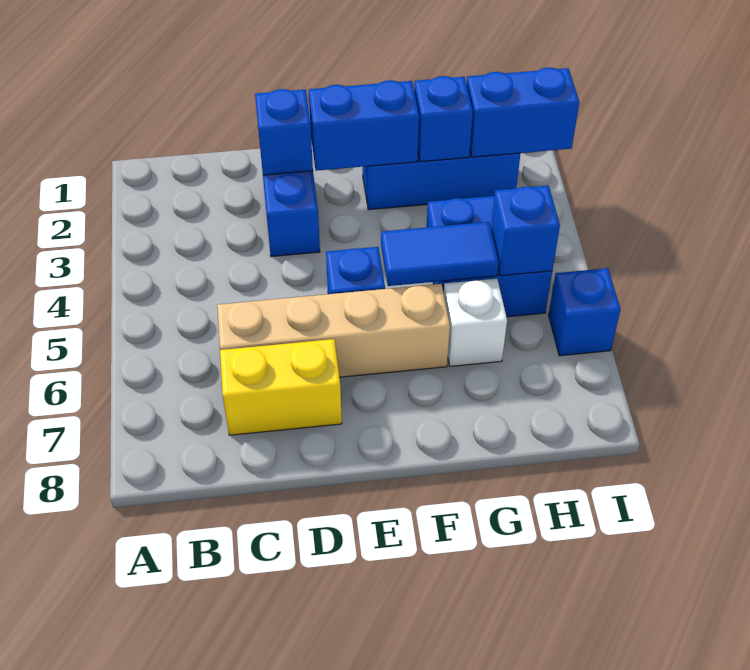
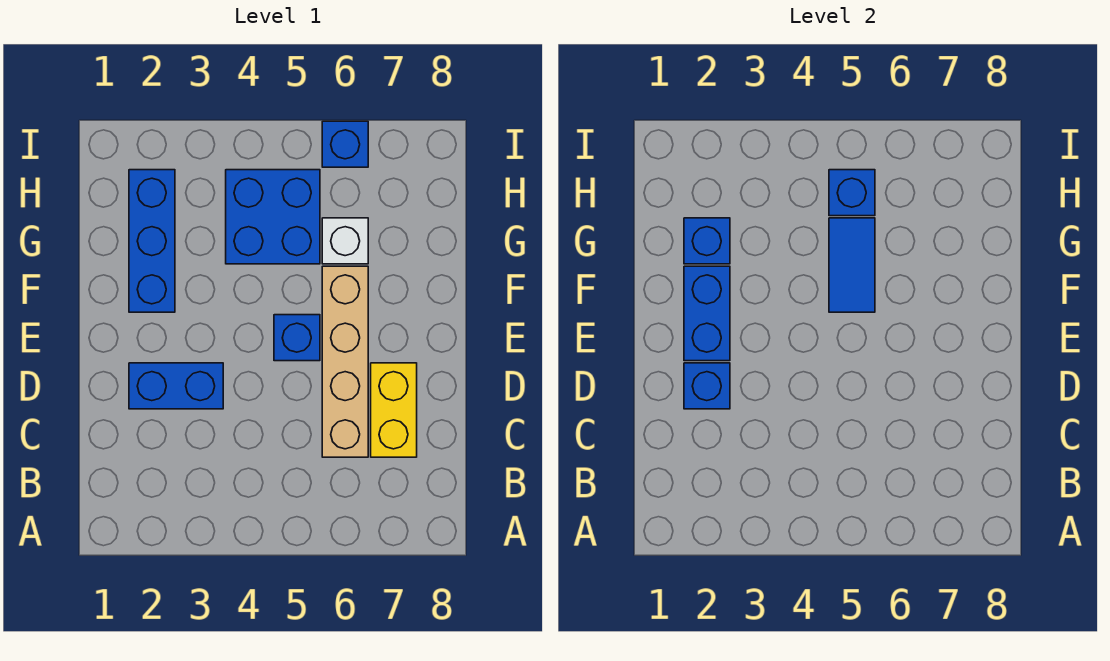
blue 1x2 brick [466,68,579,157] -> none

